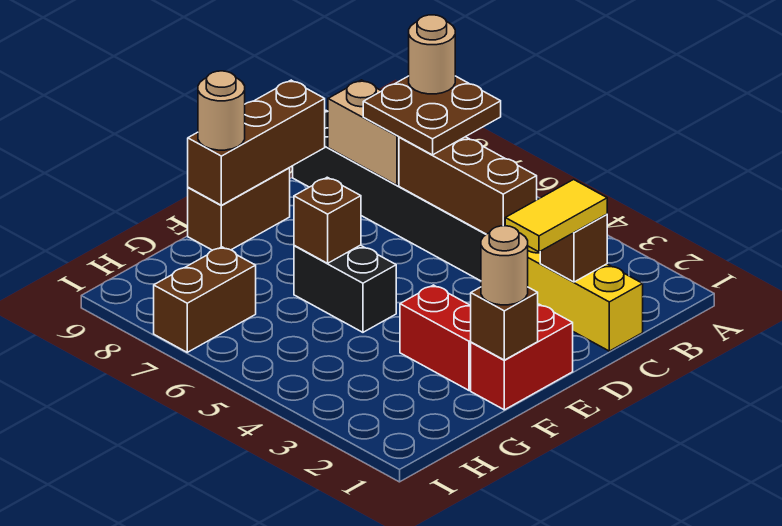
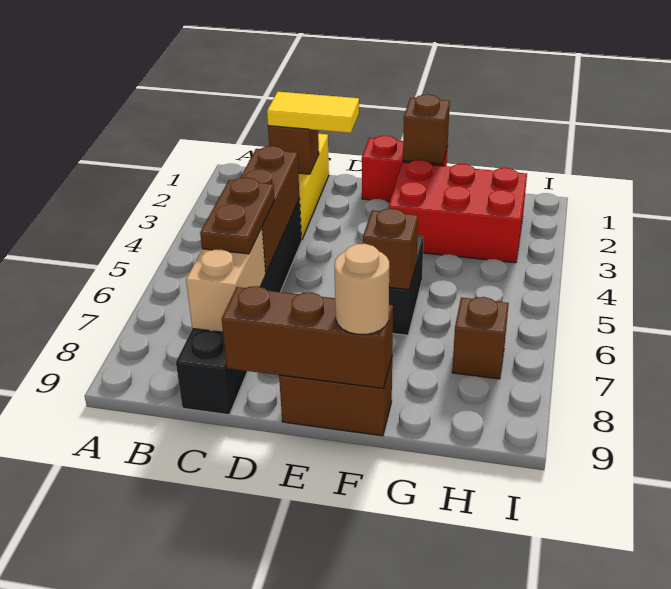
brown 2x2 plate [363,76,501,155] -> brown 1x2 plate [200,178,275,254]
tan 1x1 round brick [409,15,455,94] -> none
tan 1x1 round brick [481,226,528,305] -> none
red 1x2 brick [400,285,471,390] -> red 2x3 brick [388,160,527,263]
brown 1x2 brick [154,247,256,352] -> brown 1x1 brick [452,297,509,379]

